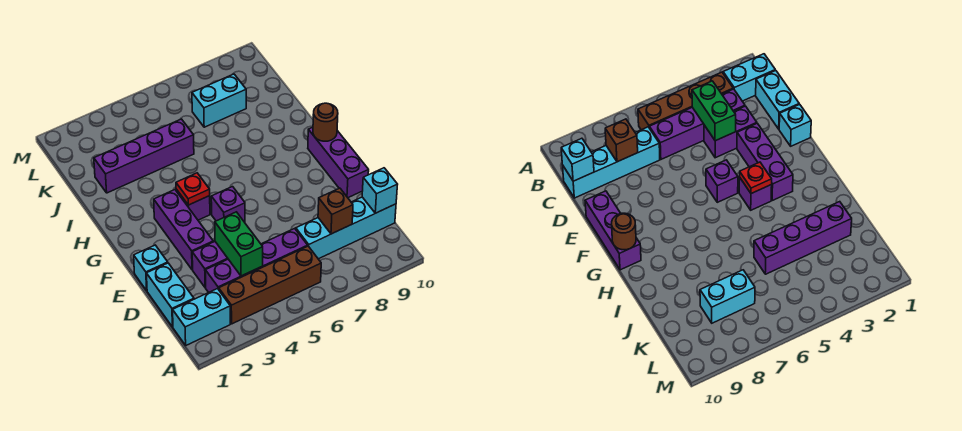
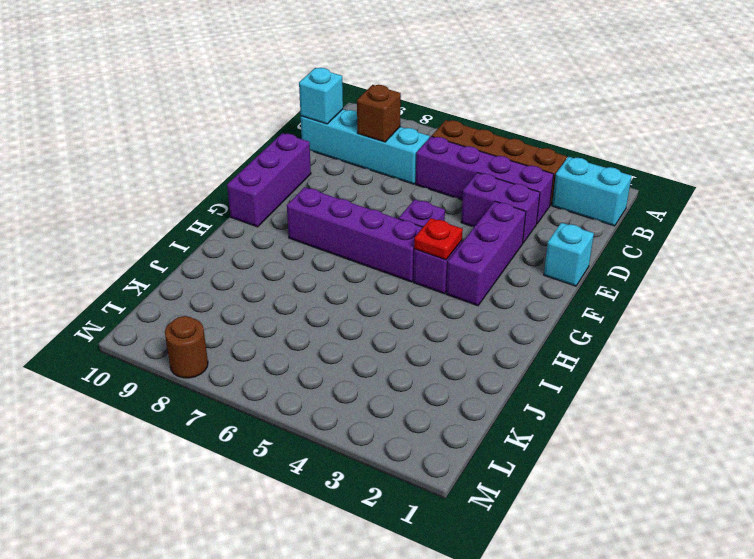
cyan 1x2 brick [146,263,194,327] -> none
green 1x2 brick [215,212,263,276] -> none
brown 1x1 round brick [313,103,338,141] -> brown 1x1 round brick moved to [165,316,208,378]
purple 1x4 brick [94,119,194,193] -> purple 1x4 brick moved to [287,187,423,282]
cyan 1x2 brick [192,74,246,127] -> none

